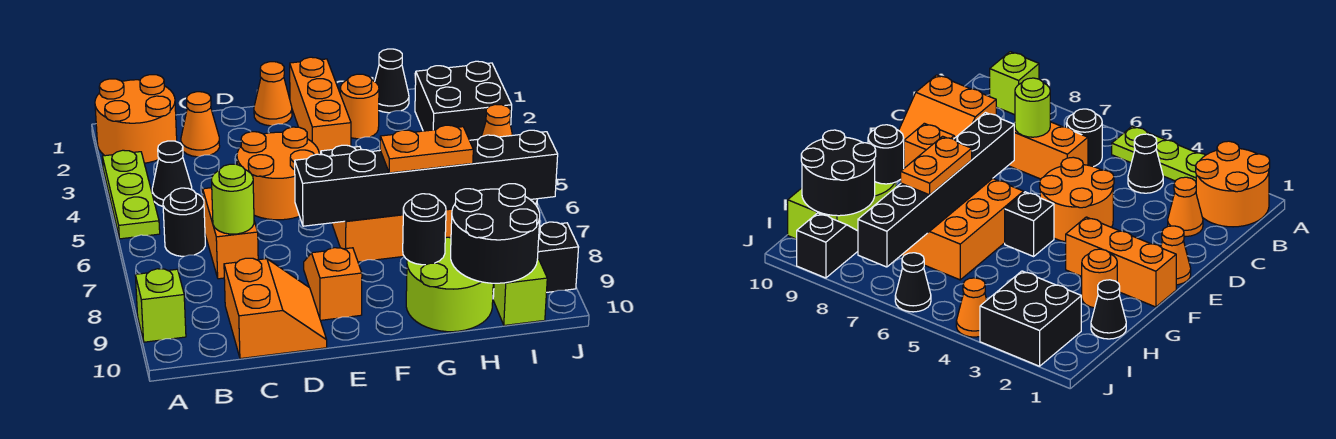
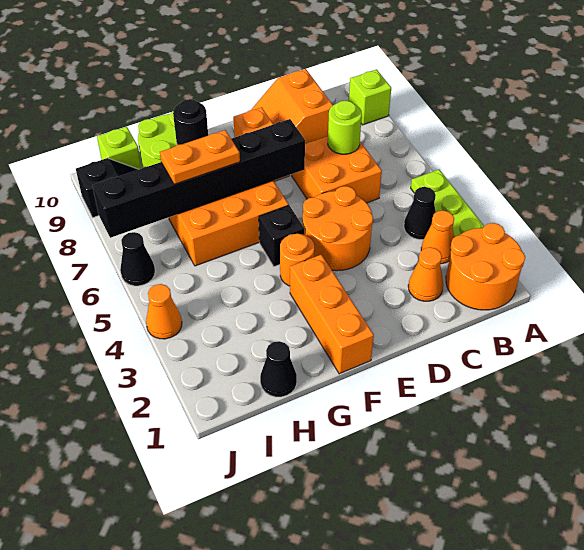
black 1x1 round brick [163,188,205,256] -> none
orange 1x2 brick [203,188,258,279] -> orange 2x2 brick [292,136,382,203]
orange 1x1 cone [254,62,292,126] -> orange 1x1 cone moved to [421,210,454,264]
orange 1x1 round brick [340,74,379,139] -> orange 1x1 round brick moved to [280,234,314,286]
black 2x2 round brick [451,184,540,283] -> none
black 2x2 brick [415,61,512,140] -> none

